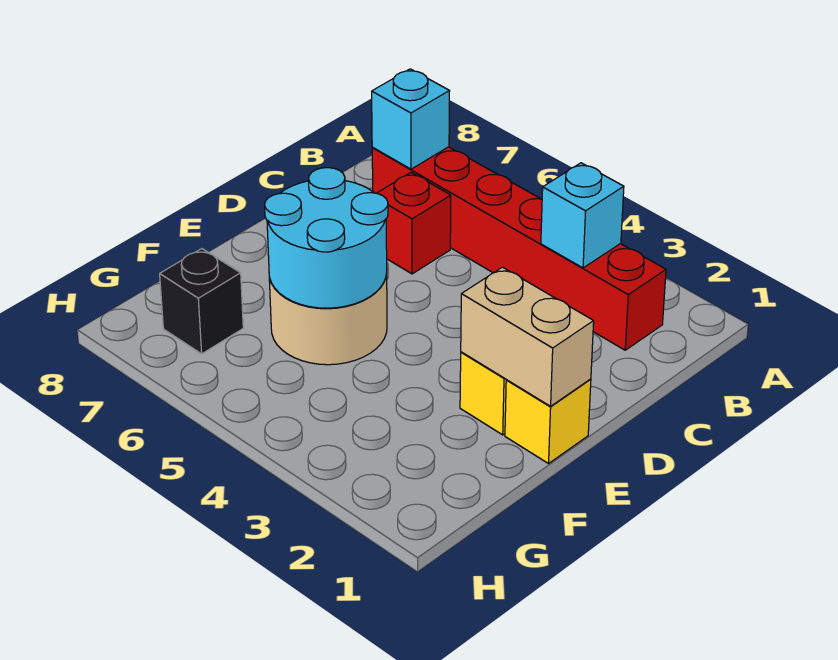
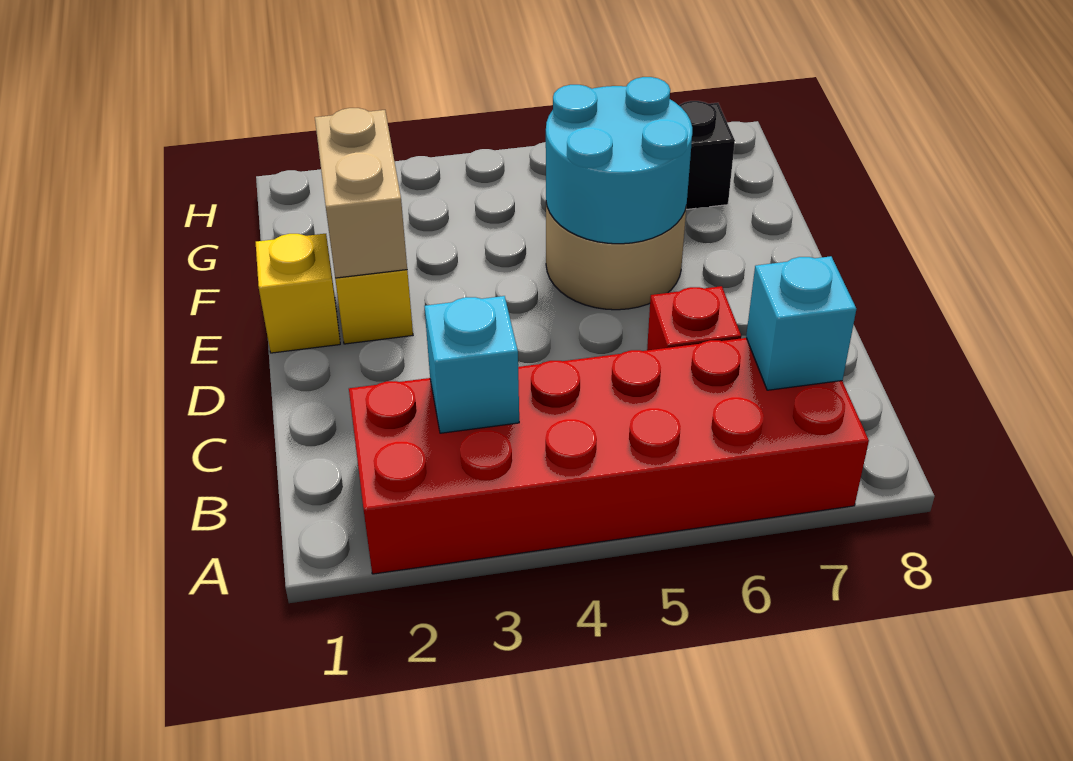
red 1x6 brick [372,147,666,350] -> red 2x6 brick [349,338,869,574]
tan 1x2 brick [461,267,594,406] -> tan 1x2 brick turned to [315,108,407,278]

